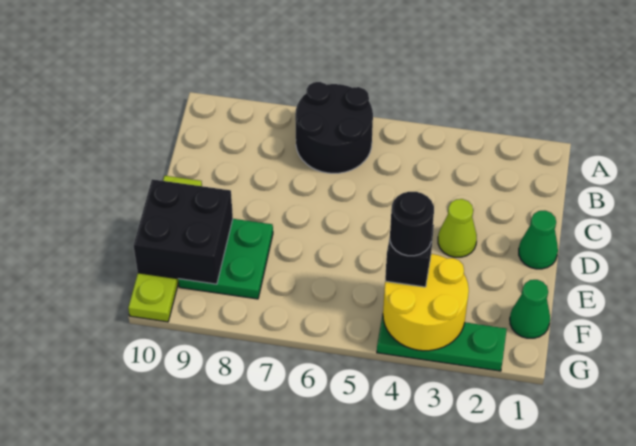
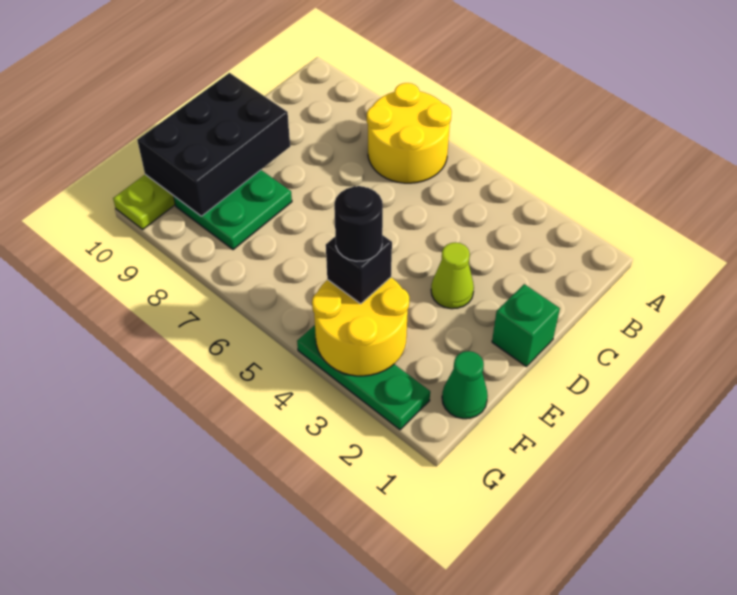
black 2x2 round brick [295,82,373,173] -> yellow 2x2 round brick [367,83,452,183]
green 1x1 cone [519,211,558,269] -> green 1x1 brick [492,284,560,366]
black 2x2 brick [134,179,233,284] -> black 2x3 brick [137,73,290,216]

